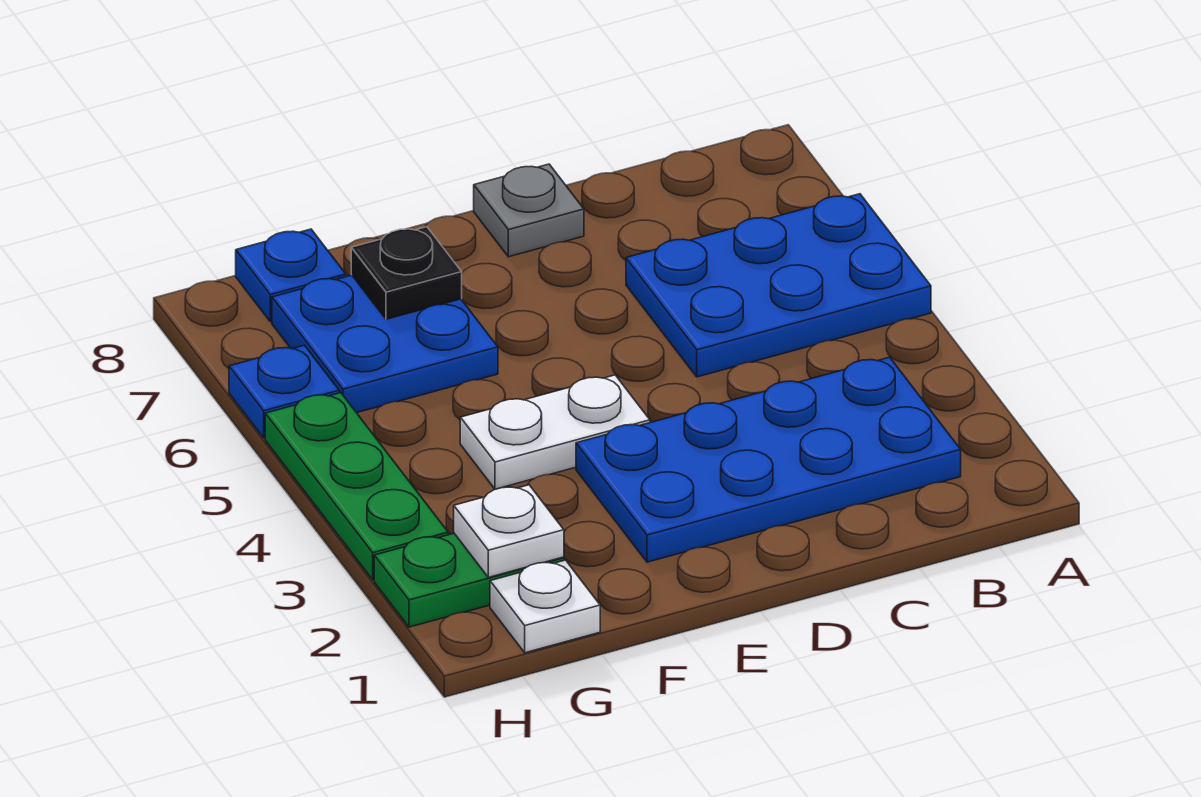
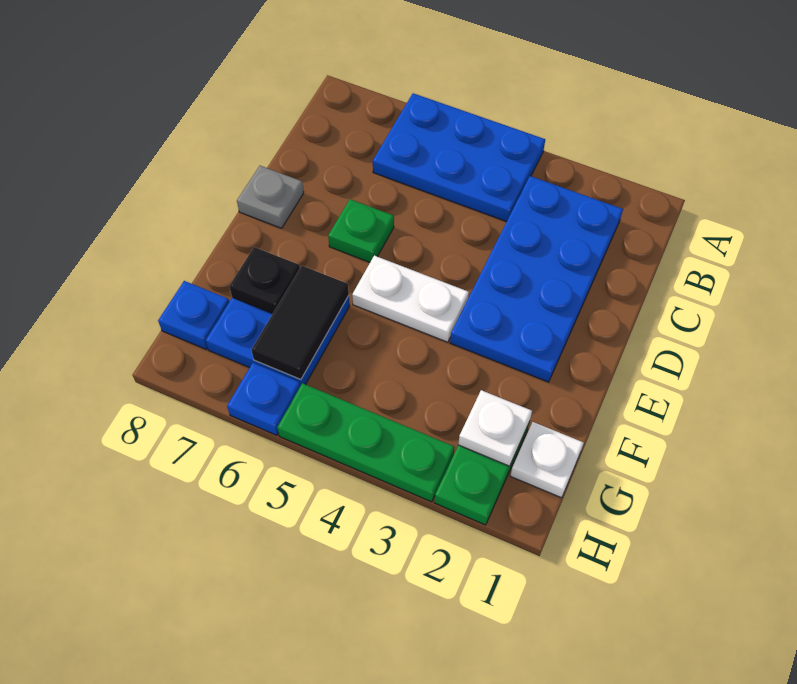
blue 2x3 plate [626,194,931,377] -> blue 2x3 plate turned to [373,93,545,222]
none -> green 1x1 plate [328,199,394,262]
white 1x2 plate [460,375,650,489] -> white 1x2 plate turned to [352,256,469,342]
none -> black 1x2 tile [251,266,349,380]

